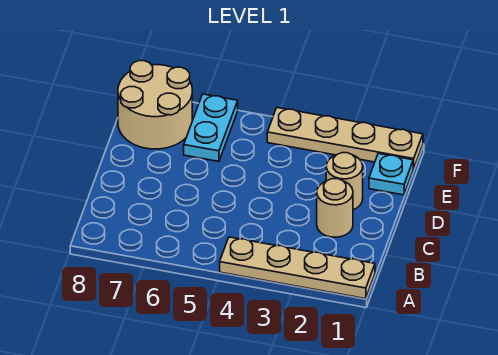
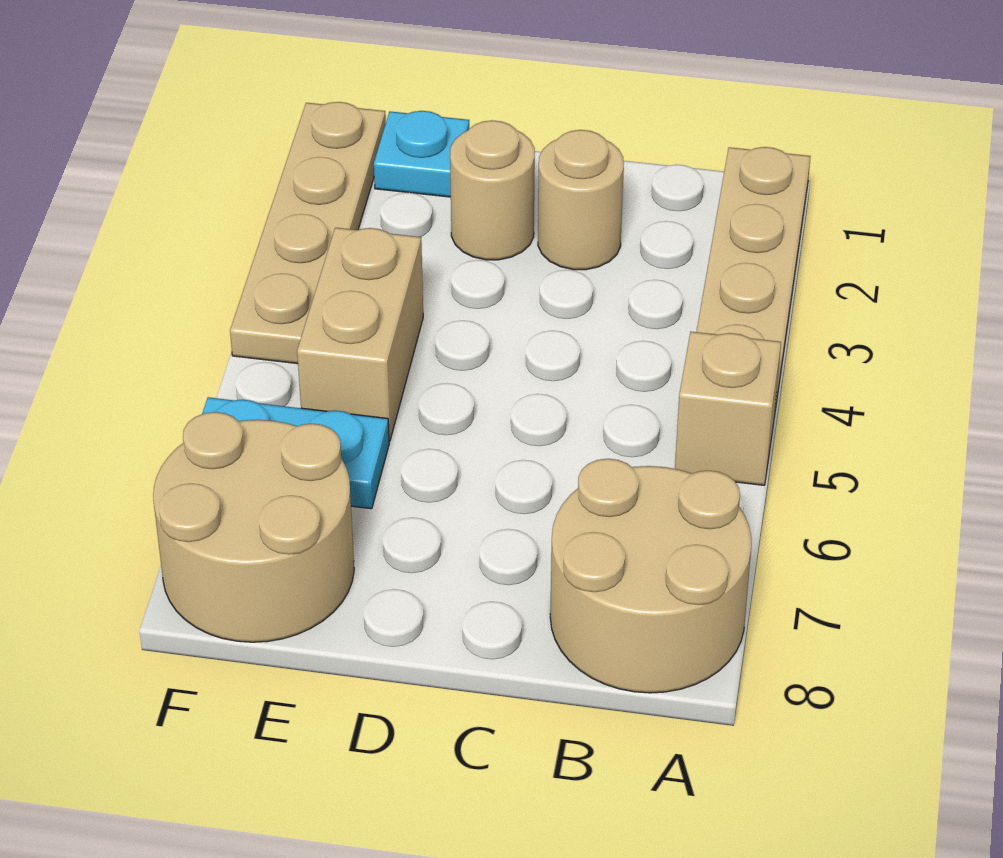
none -> tan 1x1 brick [675,332,781,485]
none -> tan 2x2 round brick [550,459,752,693]
none -> tan 1x2 brick [297,228,423,441]

